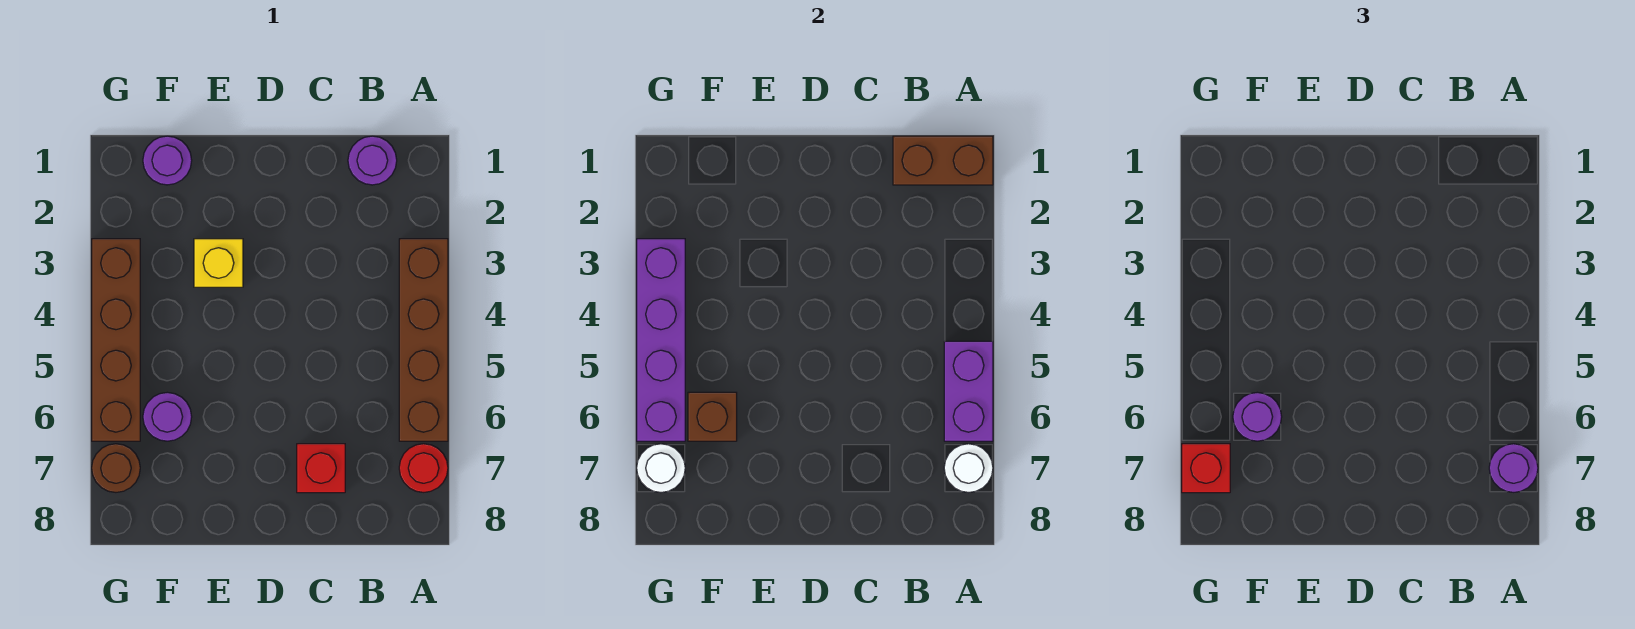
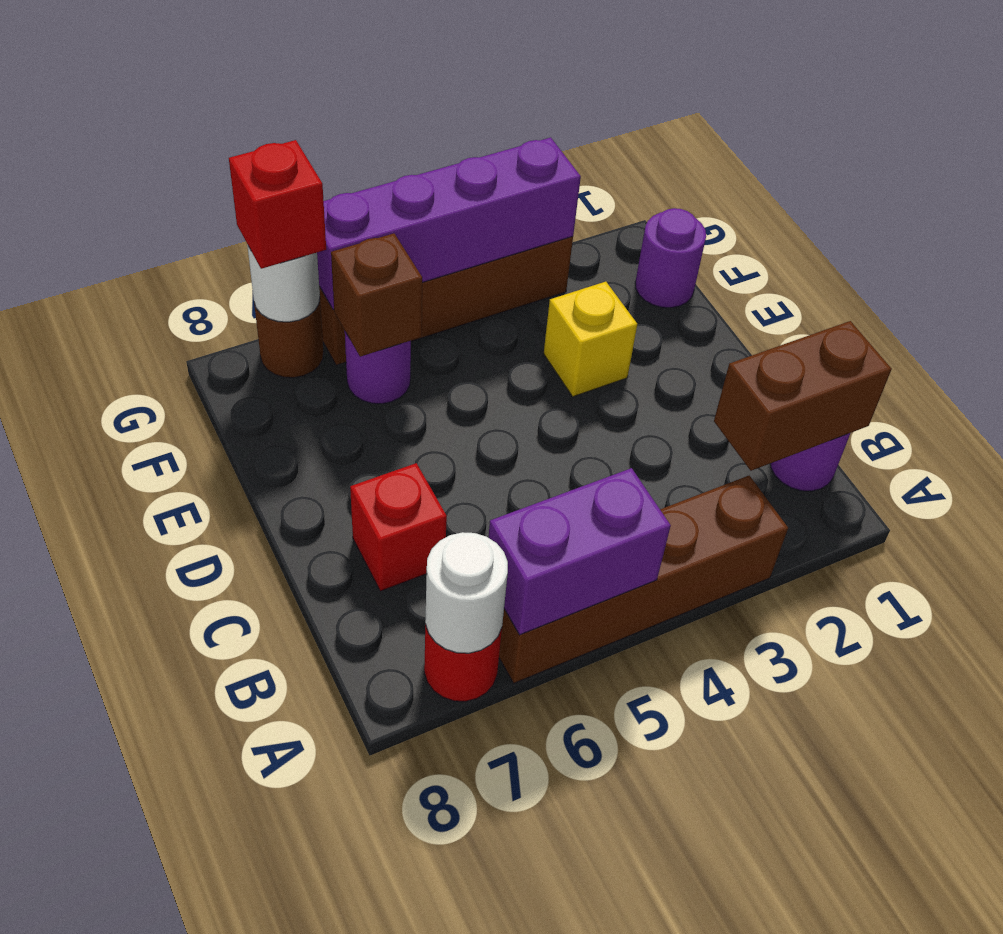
brown 1x2 brick [893,136,993,185] -> brown 1x2 brick turned to [714,321,892,471]
purple 1x1 round brick [1489,444,1538,492] -> none
purple 1x1 round brick [1233,392,1282,441] -> none

